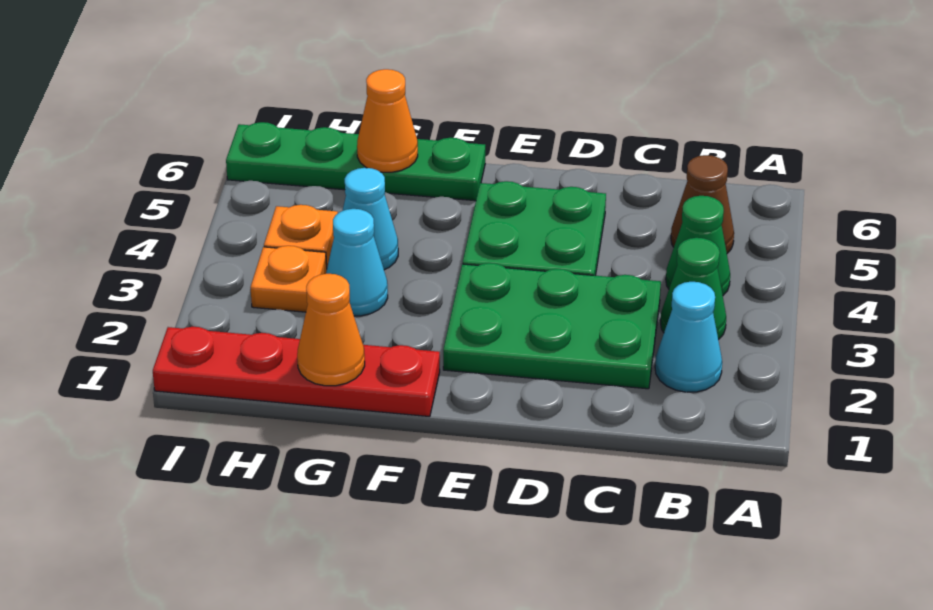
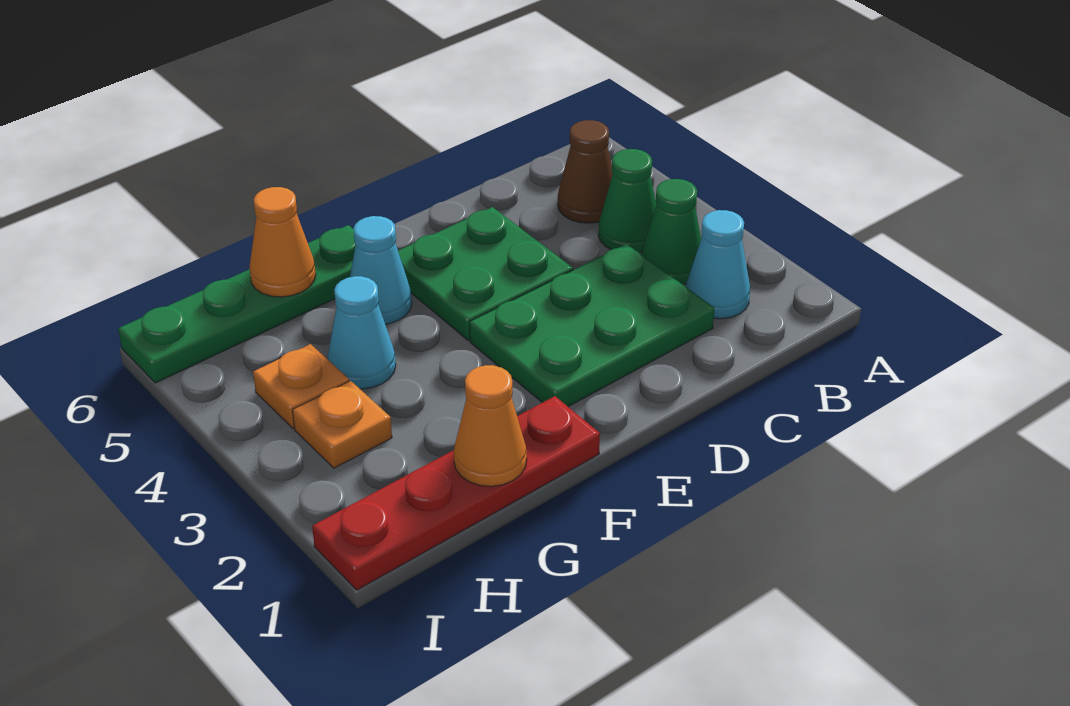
cyan 1x1 cone [326,209,388,316] -> cyan 1x1 cone moved to [350,216,412,324]

